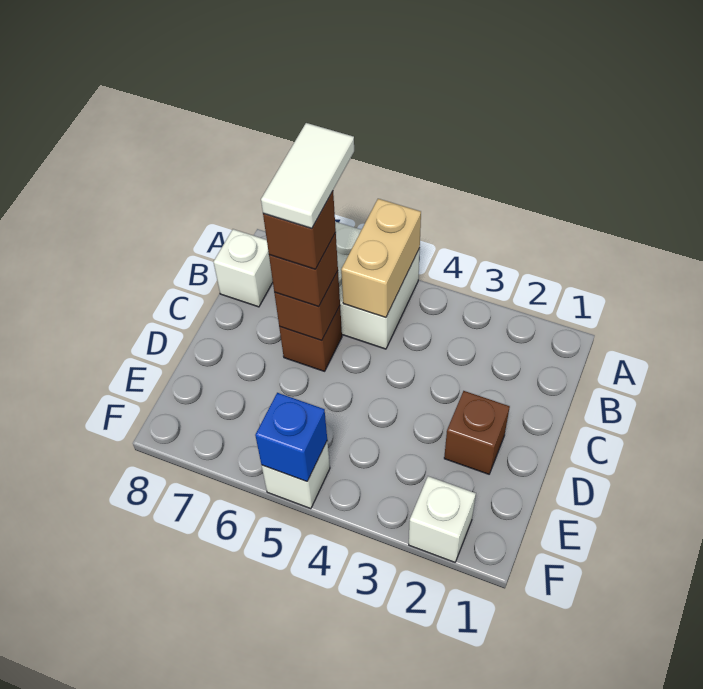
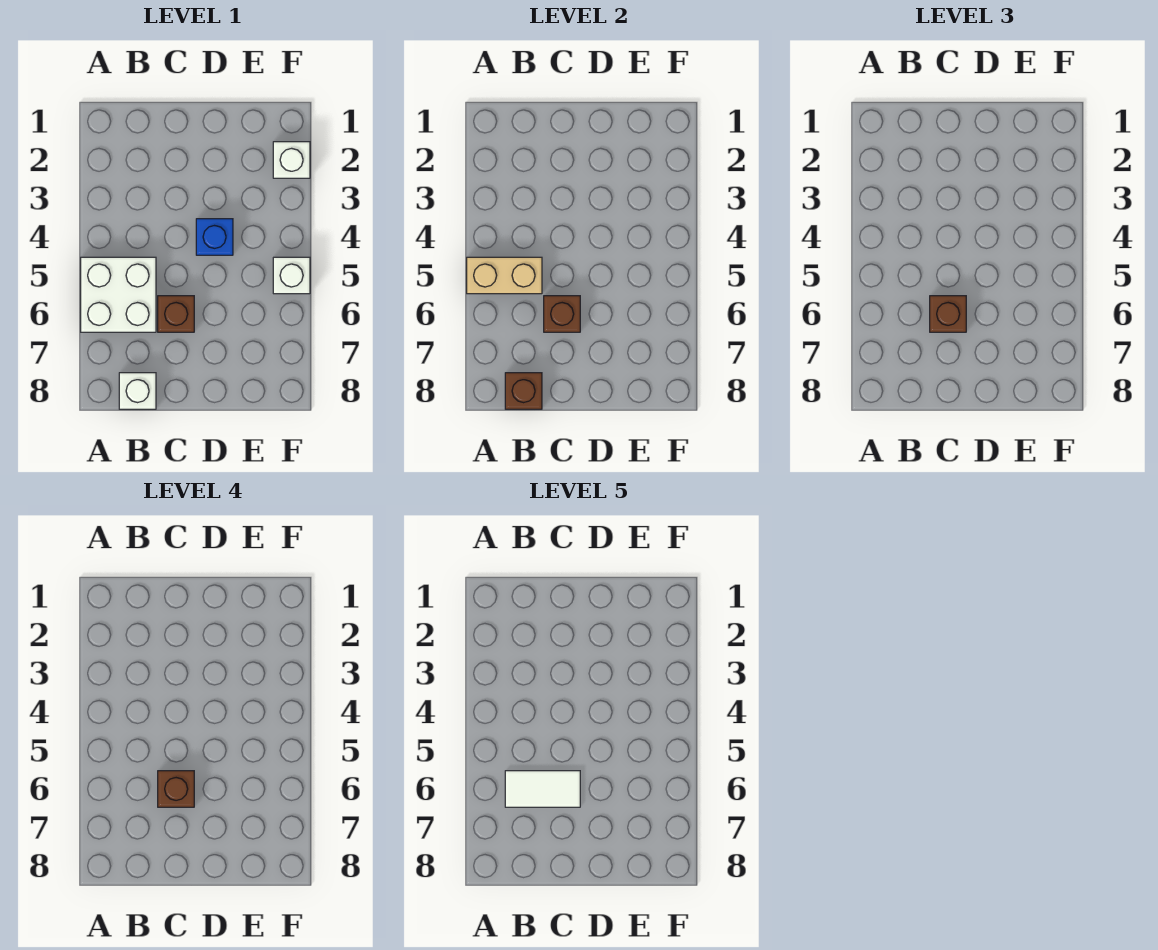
brown 1x1 brick [444,391,510,474] -> brown 1x1 brick moved to [505,373,542,409]
blue 1x1 brick [255,393,327,481] -> blue 1x1 brick moved to [196,219,233,255]

